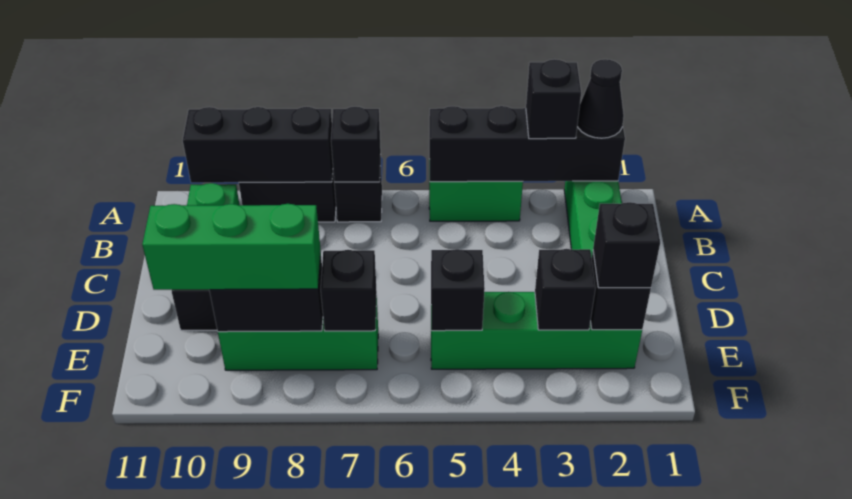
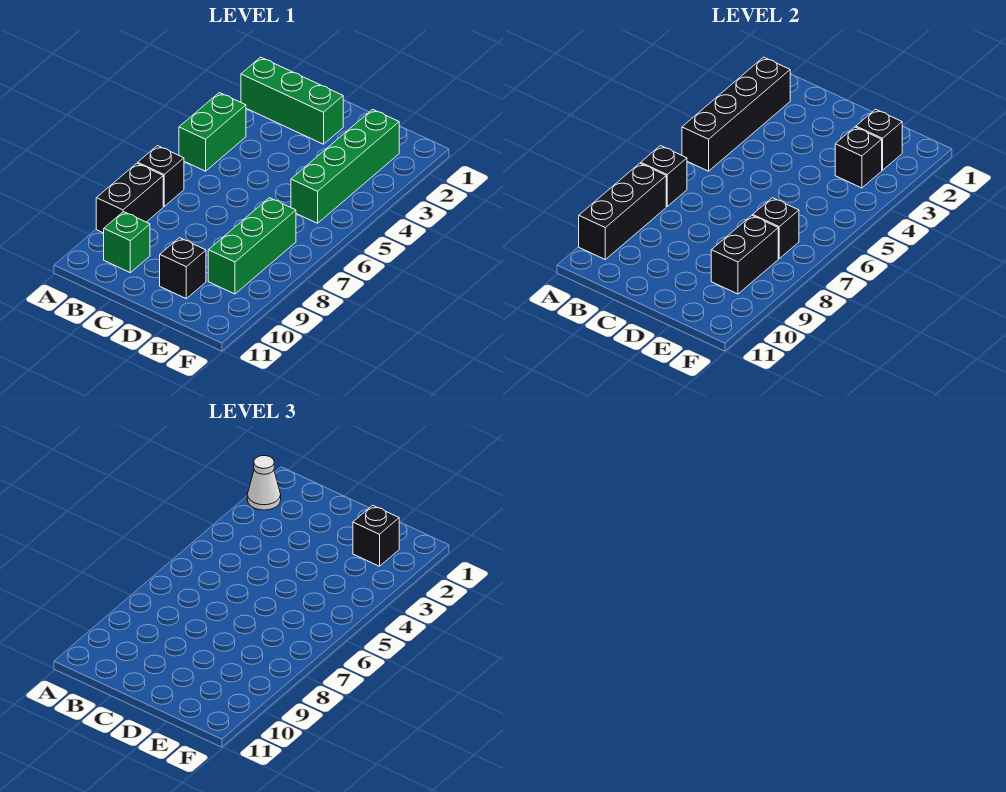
black 1x1 cone [577,59,624,138] -> white 1x1 cone [247,456,281,510]
black 1x1 brick [526,59,581,139] -> none
black 1x1 brick [431,249,485,331] -> none
green 1x3 brick [142,204,321,290] -> none

